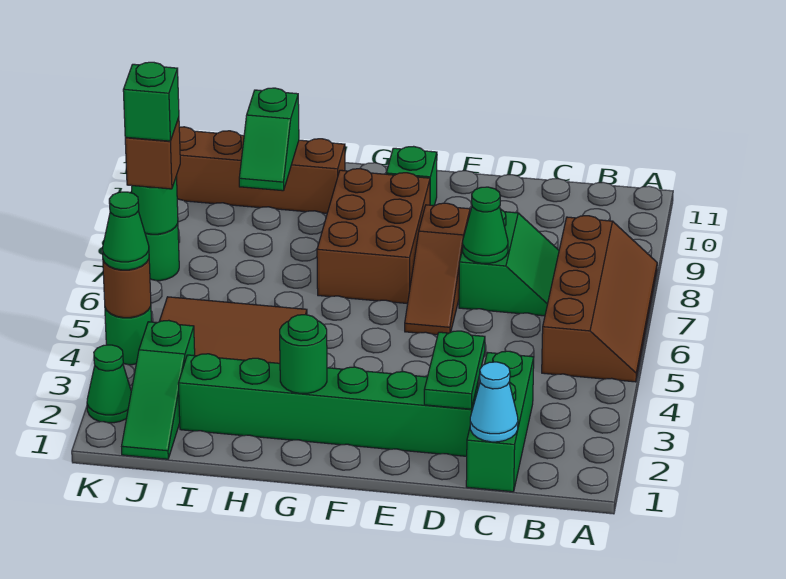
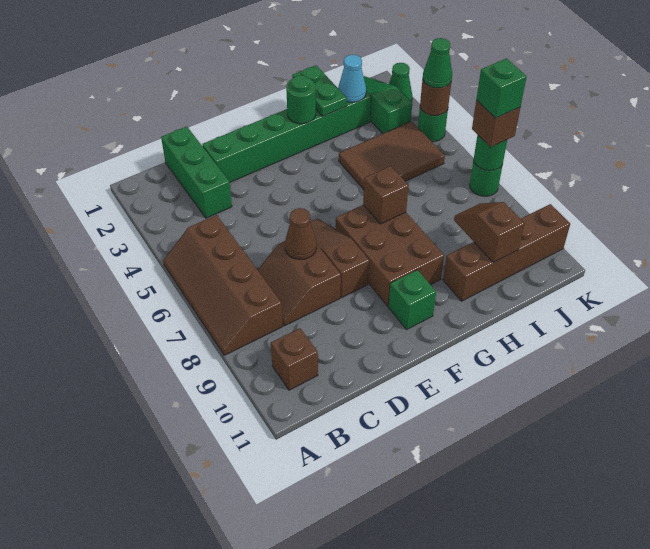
none -> brown 1x1 brick [271,328,318,390]
cyan 1x1 cone [470,362,518,442] -> cyan 1x1 cone moved to [338,55,366,102]
green 2x2 slope [459,209,559,316] -> brown 2x2 slope [258,241,341,326]
green 1x2 plate [424,331,485,409] -> green 1x2 plate moved to [292,65,347,117]
green 1x1 cone [463,187,508,263] -> brown 1x1 cone [285,208,317,260]
none -> brown 1x1 brick [363,166,409,224]
green 1x2 slope [239,88,299,191] -> brown 1x2 slope [454,202,525,262]

